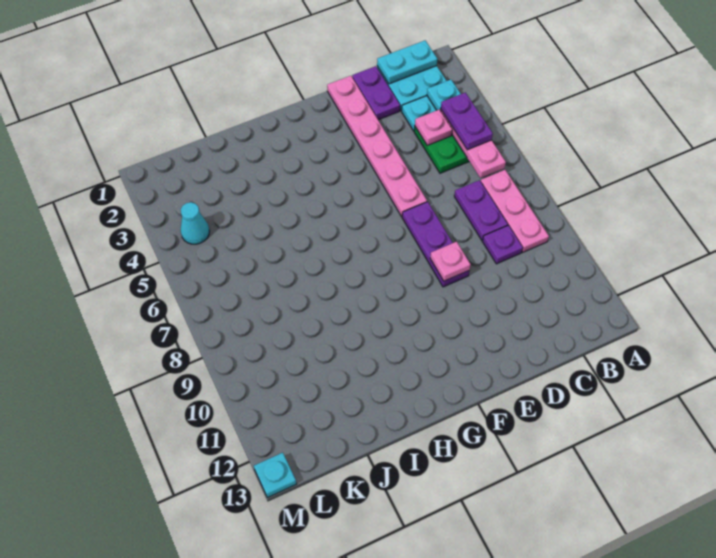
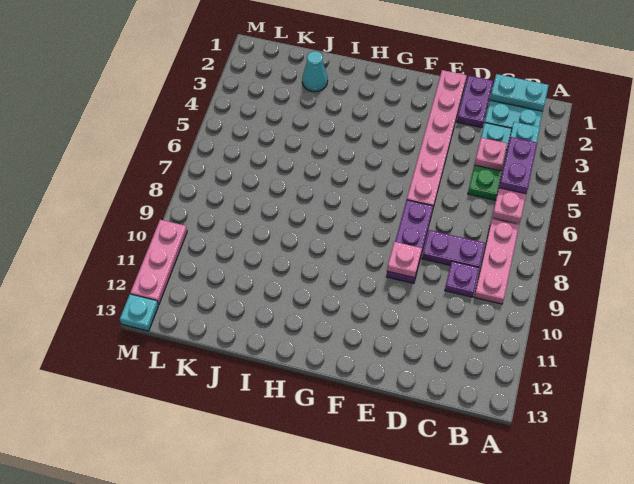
purple 1x2 plate [454,180,508,240] -> purple 1x2 plate turned to [422,230,485,267]
cyan 1x1 cone [180,202,210,244] -> cyan 1x1 cone moved to [302,51,328,92]
none -> pink 1x3 plate [130,220,187,305]

